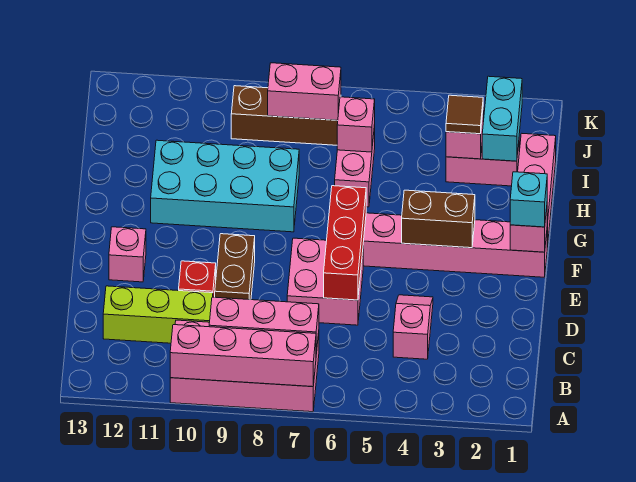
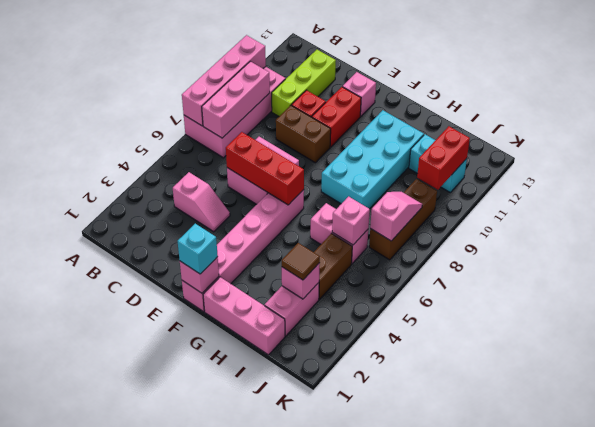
none -> red 1x2 brick [312,87,361,147]
brown 1x2 brick [402,190,475,248] -> brown 1x2 brick moved to [314,234,352,299]
cyan 1x2 brick [482,76,522,161] -> cyan 1x2 brick moved to [409,134,467,192]
pink 1x2 brick [268,63,341,121] -> pink 1x2 slope [370,192,422,241]
none -> red 1x2 brick [417,126,470,190]

